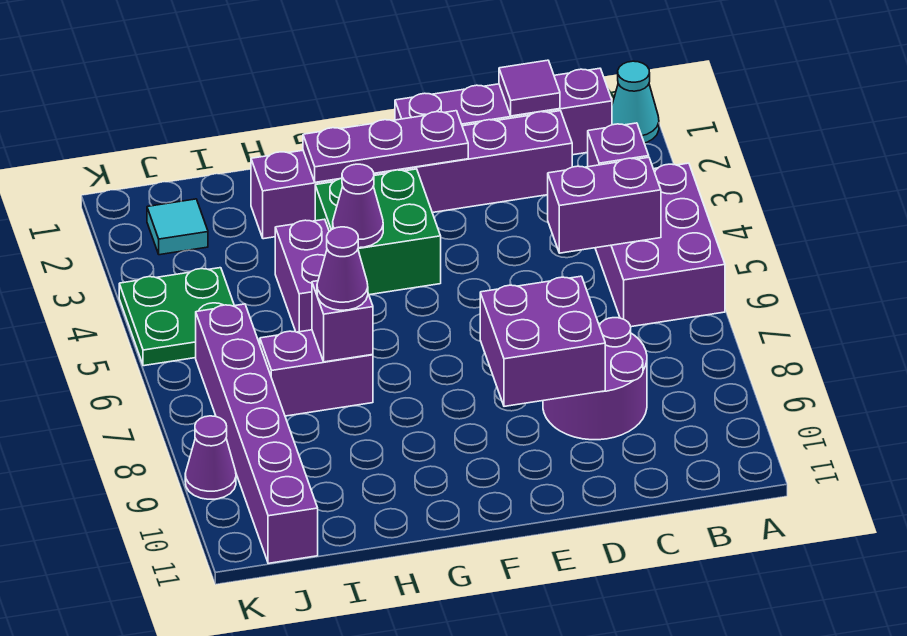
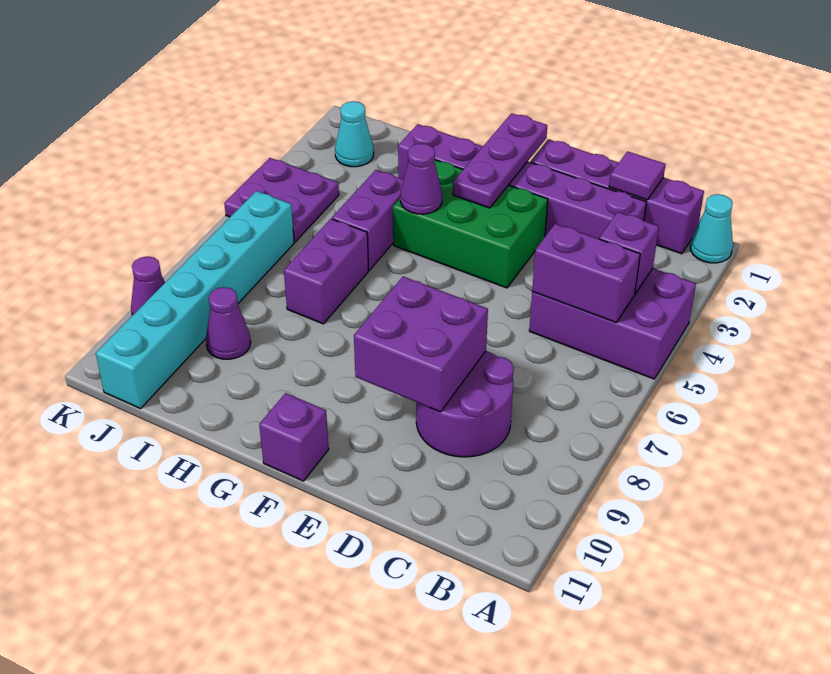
purple 2x3 brick [595,163,725,327] -> purple 2x3 brick turned to [529,268,696,379]
purple 1x3 plate [303,111,468,182] -> purple 1x3 plate turned to [453,113,547,208]
green 2x2 brick [315,169,441,295] -> green 2x3 brick [393,160,548,288]
purple 1x2 brick [260,330,373,416] -> purple 1x2 brick turned to [284,219,369,324]
purple 1x1 brick [312,281,373,362] -> purple 1x1 brick moved to [259,393,329,481]
purple 1x1 cone [317,227,368,310] -> purple 1x1 cone moved to [206,287,251,359]
cyan 1x1 tile [147,199,208,255] -> cyan 1x1 cone [335,101,374,167]
green 2x2 plate [119,268,234,366] -> purple 2x2 plate [224,158,339,242]
purple 1x6 brick [196,304,318,563] -> cyan 1x6 brick [96,191,294,409]

